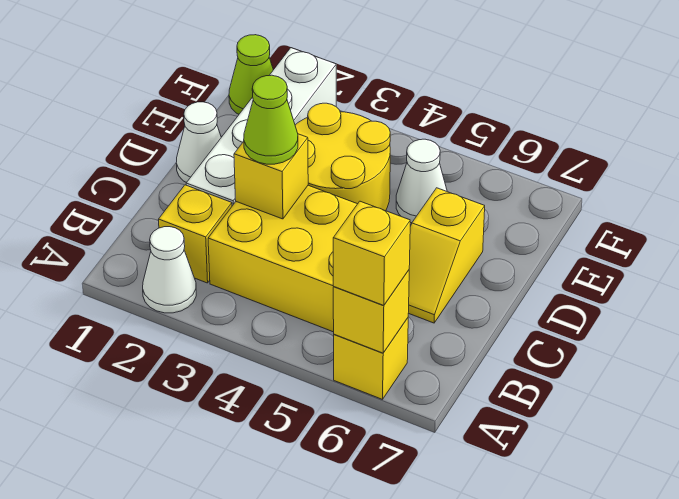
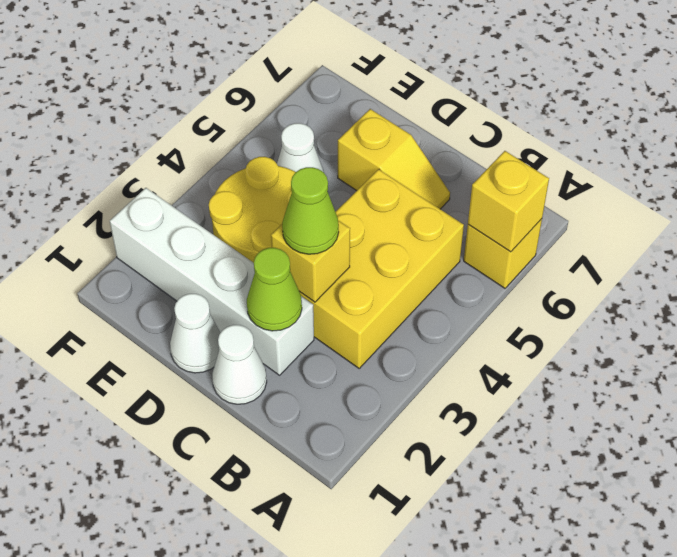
white 1x1 cone [143,227,196,313] -> white 1x1 cone moved to [212,325,267,404]
yellow 1x1 brick [333,201,410,305] -> none
yellow 1x1 brick [158,185,232,283] -> none
lime 1x1 cone [229,35,273,114] -> lime 1x1 cone moved to [247,247,302,331]

